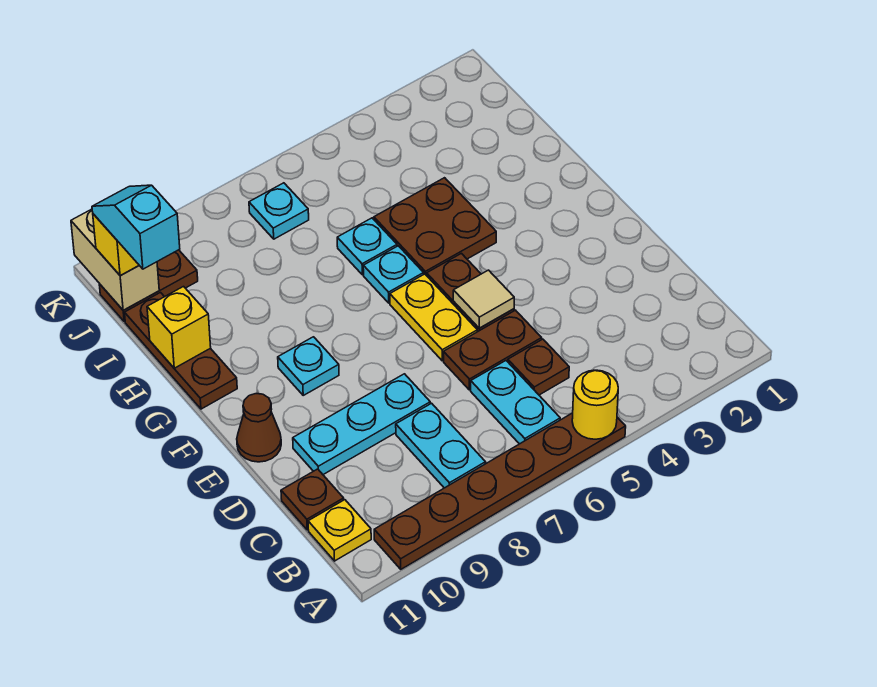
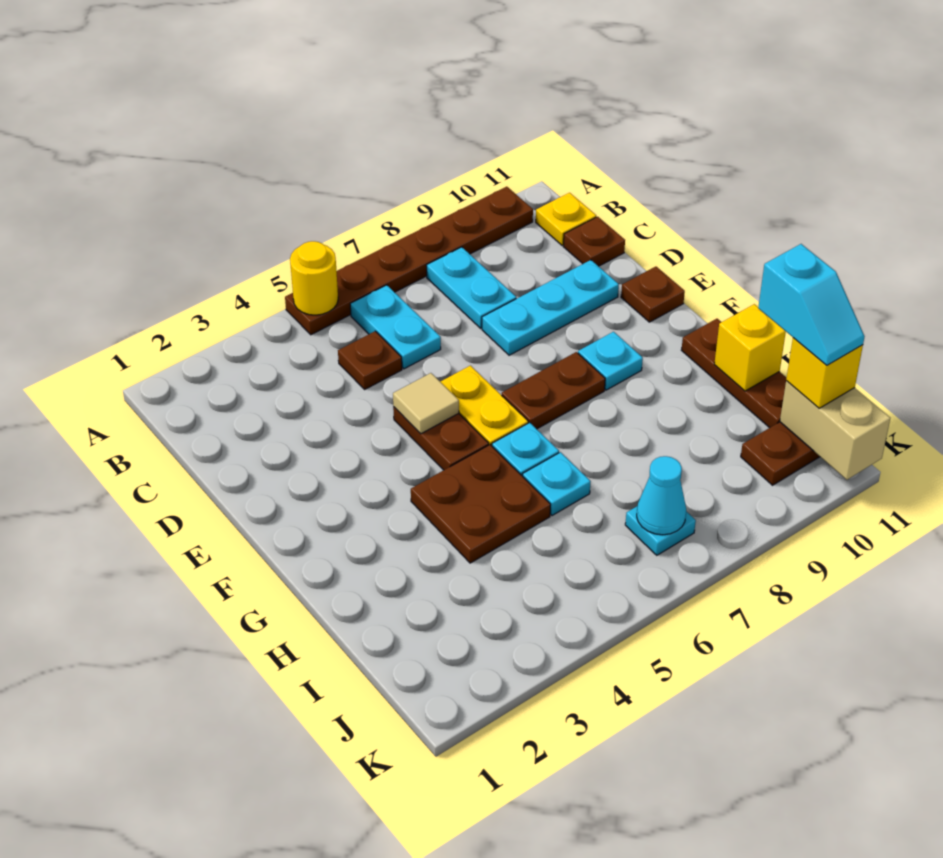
brown 1x2 plate [444,310,542,390] -> brown 1x2 plate moved to [502,352,605,429]
brown 1x1 cone [237,394,281,462] -> brown 1x1 plate [621,267,685,322]
none -> cyan 1x1 cone [637,456,686,535]

